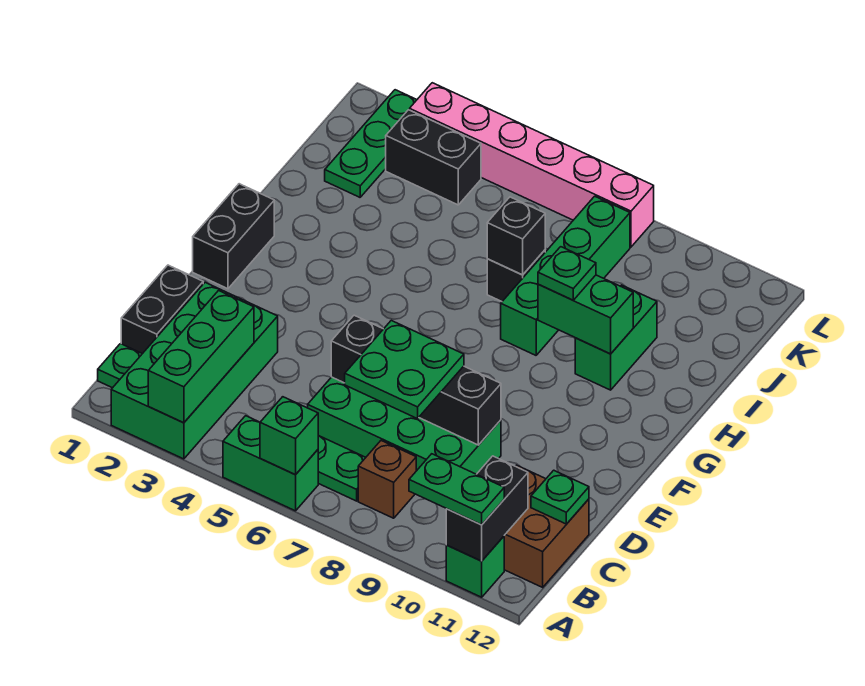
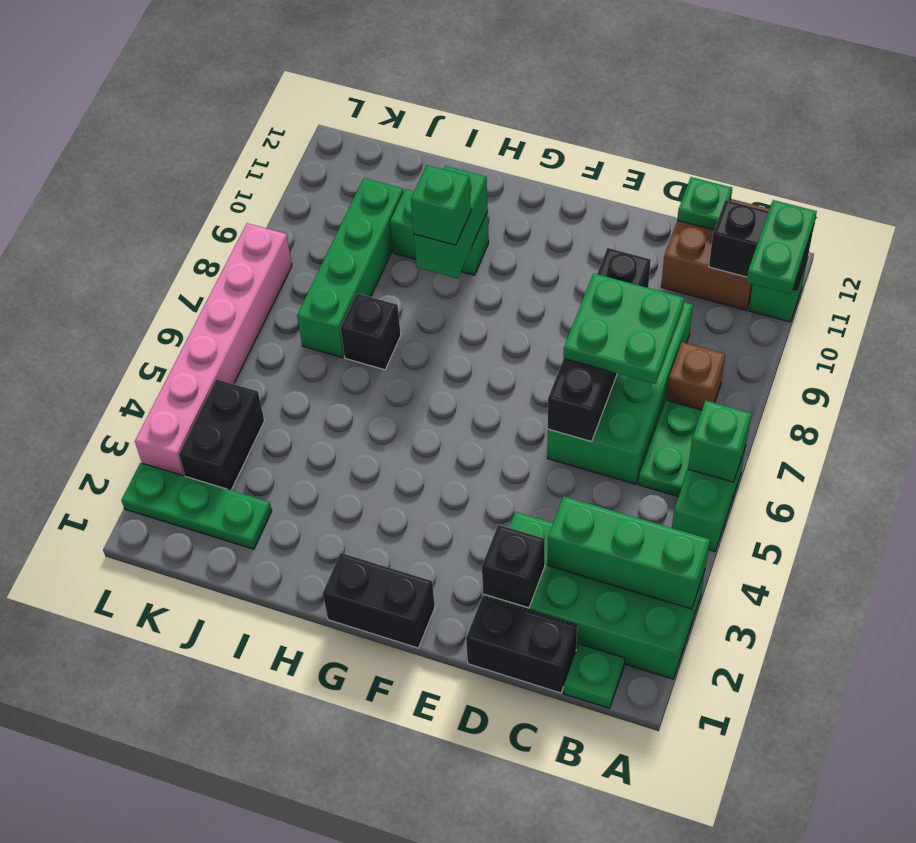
green 1x4 brick [501,196,630,355] -> green 1x4 brick turned to [297,178,403,358]
green 1x1 plate [538,247,596,300] -> green 1x1 brick [411,165,471,245]
black 1x1 brick [487,197,545,275] -> black 1x1 brick moved to [482,525,545,608]

